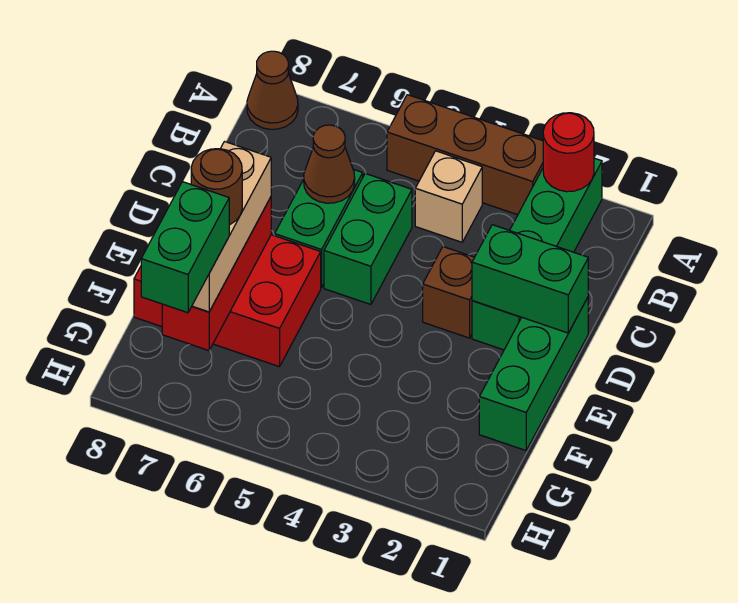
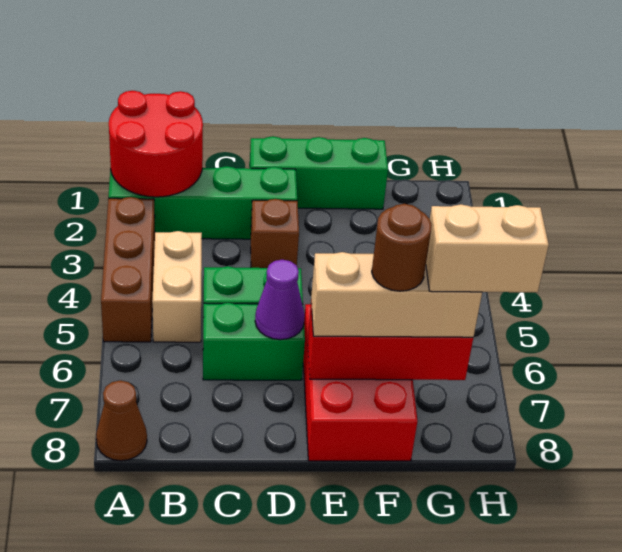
red 1x1 round brick [543,113,594,192] -> red 2x2 round brick [109,91,203,197]
tan 1x1 brick [415,151,482,242] -> tan 1x2 brick [152,231,202,342]
brown 1x1 cone [304,125,355,203] -> none
green 1x2 brick [472,225,588,333] -> none
none -> purple 1x1 cone [255,260,305,340]
green 1x2 brick [141,182,229,313] -> tan 1x2 brick [426,204,549,292]

